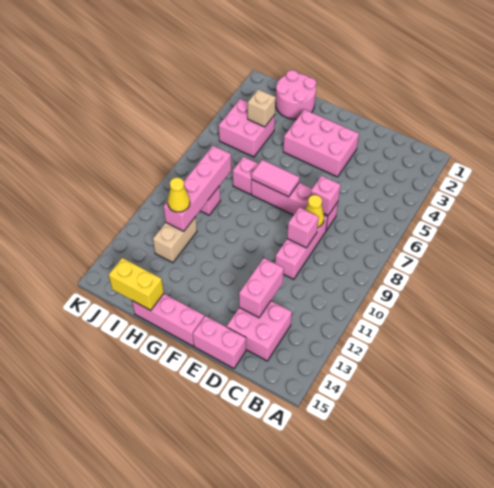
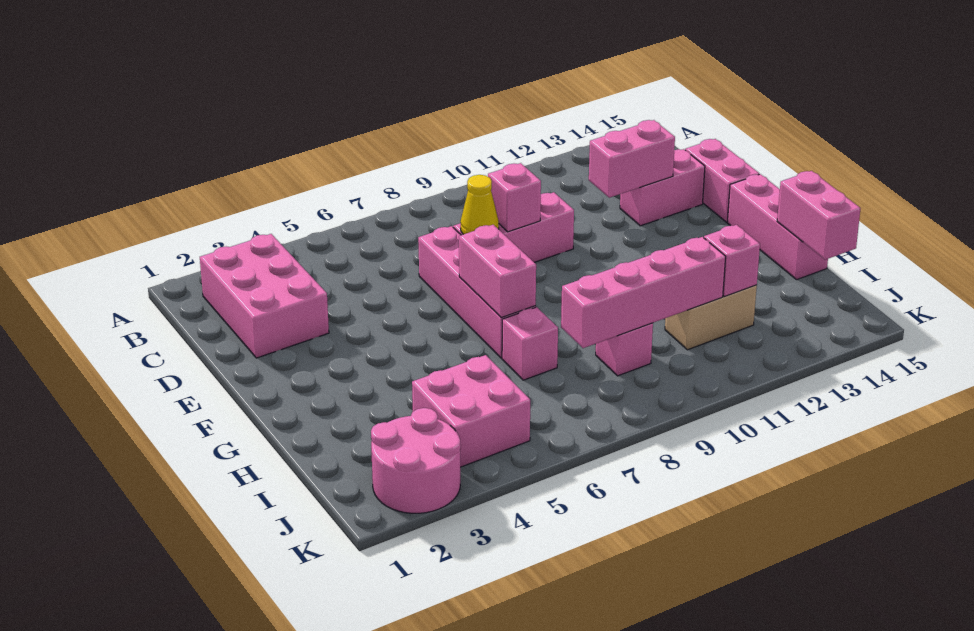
pink 2x2 brick [227,301,292,361] -> pink 1x2 brick [620,149,705,226]
pink 1x1 brick [310,176,341,215] -> pink 1x1 brick moved to [704,225,760,297]
pink 2x3 brick [283,109,359,177] -> pink 2x3 brick moved to [200,234,329,358]
pink 1x2 tile [251,160,300,197] -> pink 1x2 brick [459,225,536,318]
pink 2x2 round brick [275,70,316,119] -> pink 2x2 round brick moved to [371,408,461,513]
yellow 1x2 brick [109,258,164,310] -> pink 1x2 brick [777,171,861,260]
tan 1x1 brick [248,89,276,127] -> none
yellow 1x1 cone [168,178,190,212] -> none

